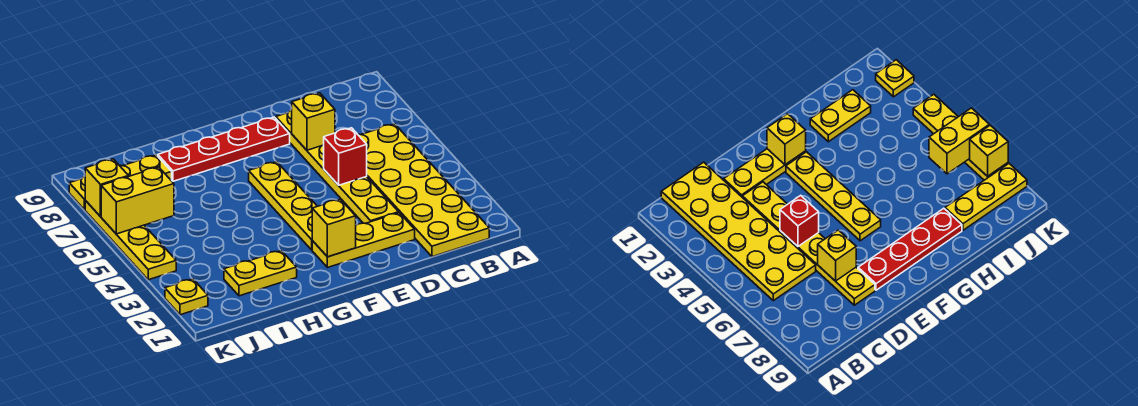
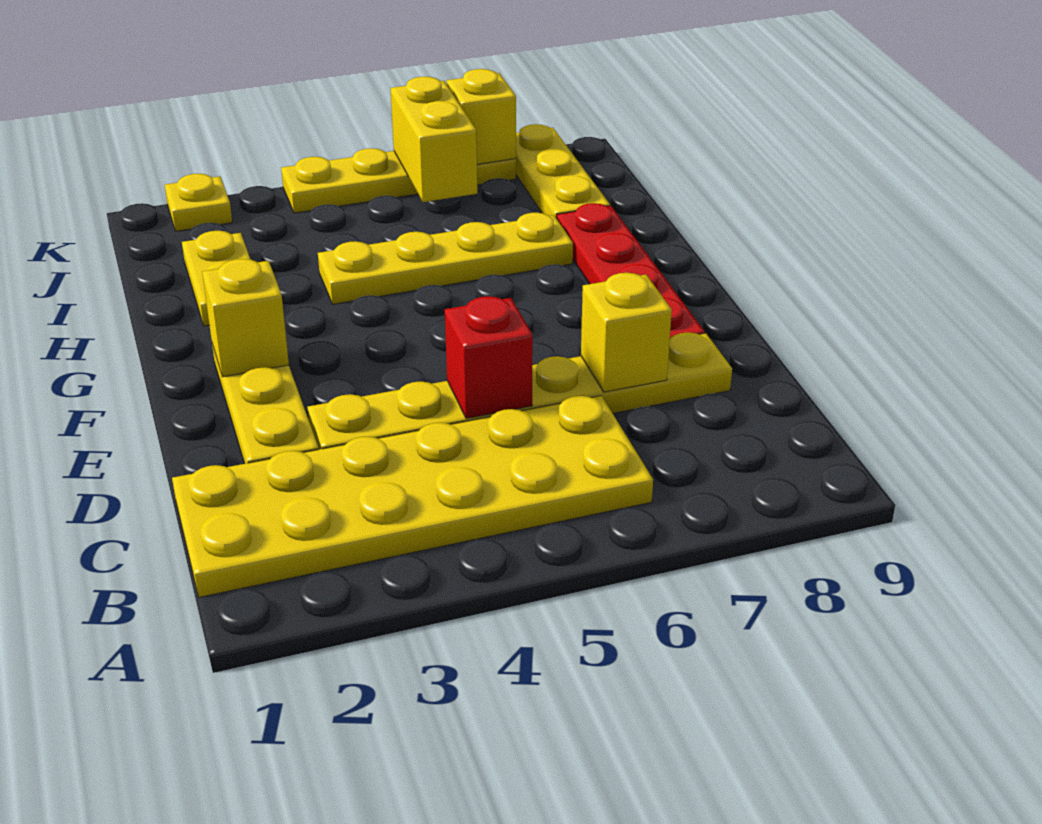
yellow 1x4 plate [249,162,317,250] -> yellow 1x4 plate moved to [318,213,573,304]

